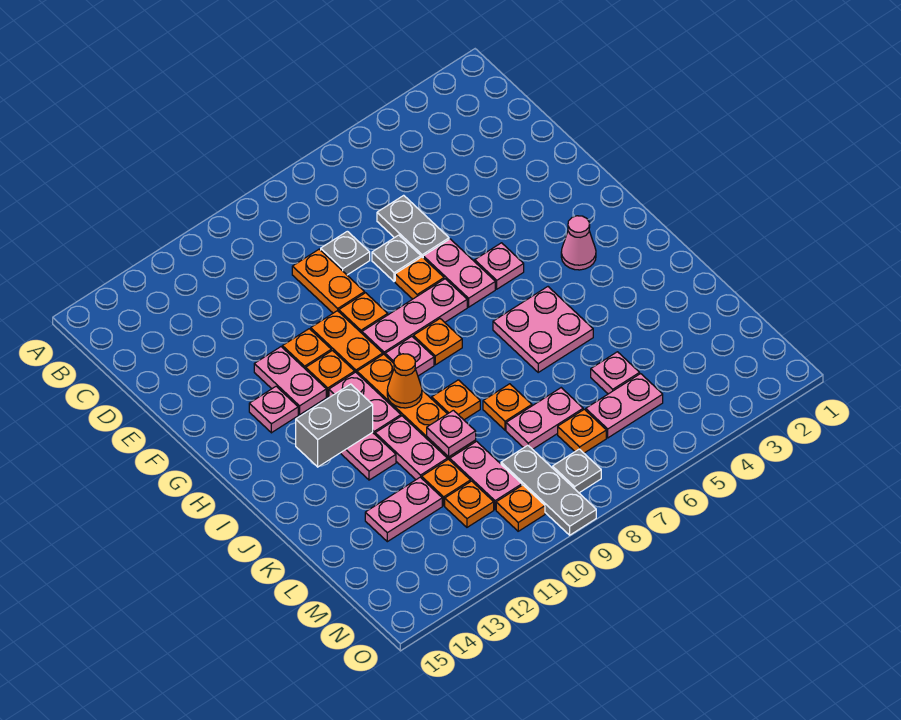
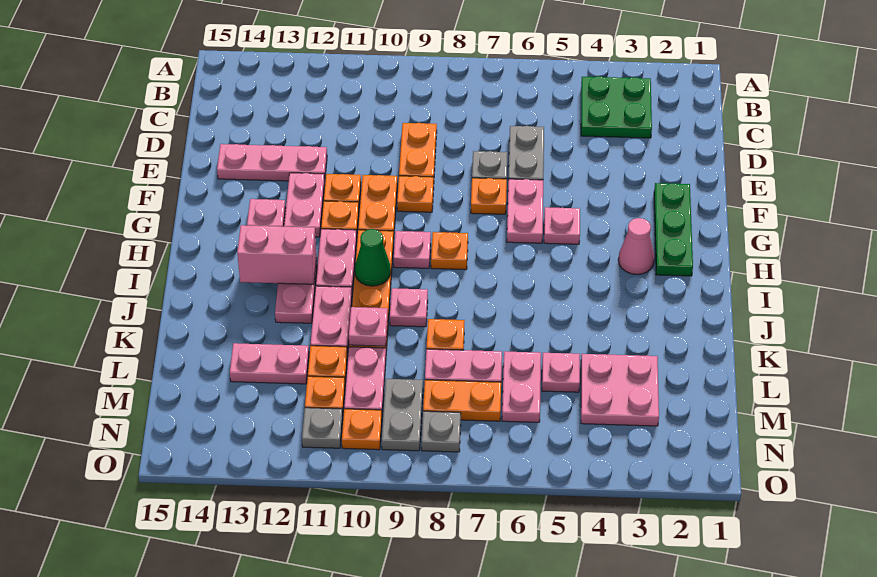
none -> green 2x2 plate [581,76,652,138]
grey 1x1 plate [321,231,370,275] -> grey 1x1 plate moved to [302,408,343,448]
none -> green 1x3 plate [654,183,693,276]
pink 1x3 plate [362,279,467,355] -> pink 1x3 plate moved to [217,144,327,181]
pink 2x2 plate [493,287,593,372] -> pink 2x2 plate moved to [581,354,659,426]
orange 1x1 cone [387,354,422,408] -> green 1x1 cone [355,229,391,286]
grey 1x2 brick [296,384,373,467] -> pink 1x2 brick [237,225,317,284]
orange 1x1 plate [432,380,480,420] -> pink 1x1 plate [390,288,428,327]
pink 1x2 plate [586,374,663,438] -> pink 1x2 plate turned to [502,351,541,422]
orange 1x1 plate [558,409,606,453] -> orange 1x2 plate [423,380,501,421]
grey 1x3 plate [501,445,596,535] -> grey 1x2 plate [382,379,423,451]

